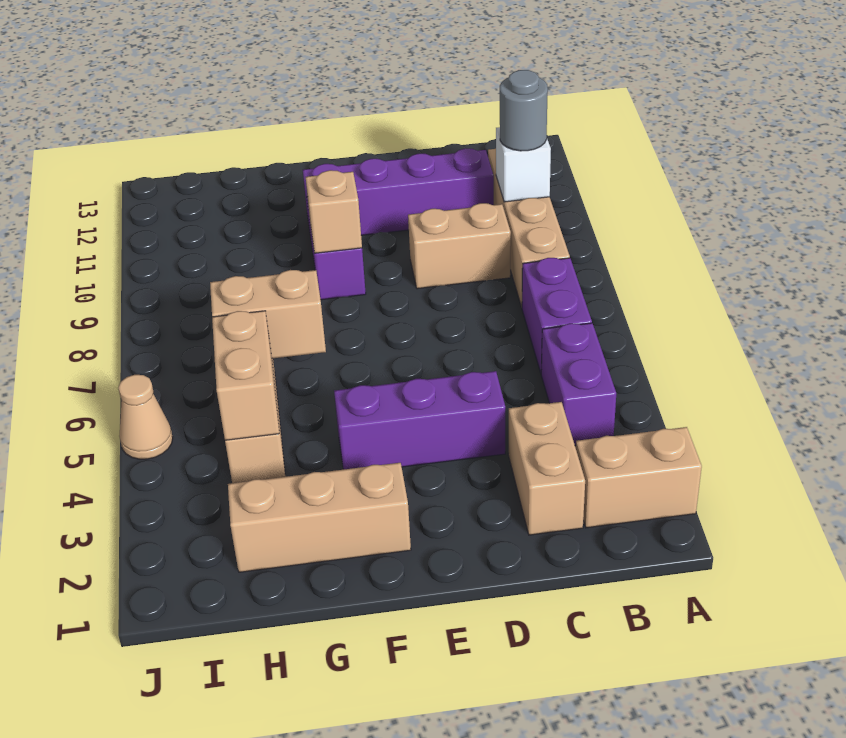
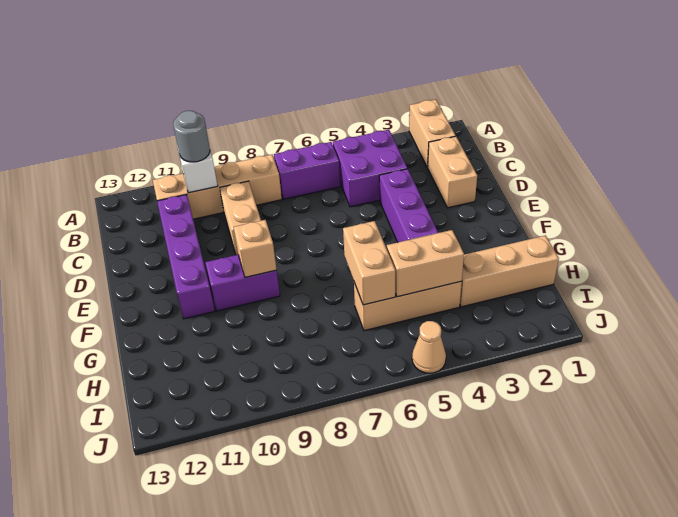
purple 1x2 brick [541,323,616,445] -> purple 2x2 brick [333,130,407,207]
tan 1x2 brick [508,402,585,535] -> tan 1x2 brick turned to [427,136,477,208]
tan 1x3 brick [228,463,411,572] -> tan 1x3 brick turned to [460,236,559,307]

